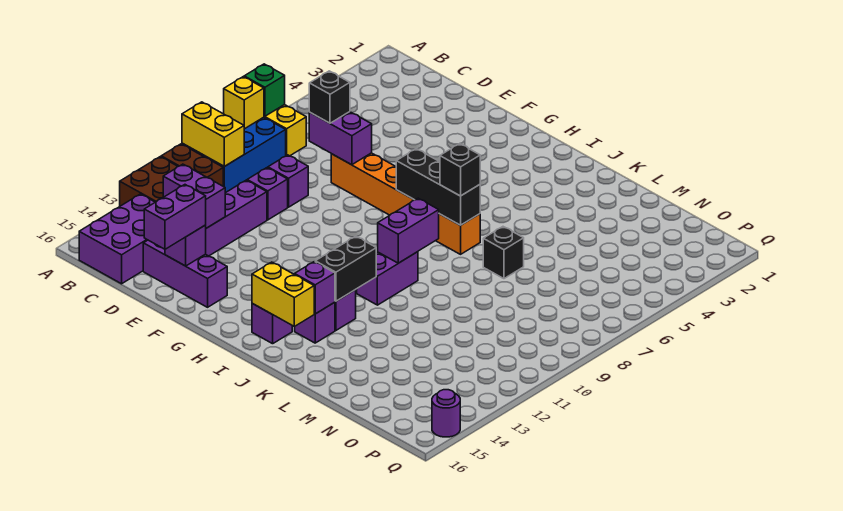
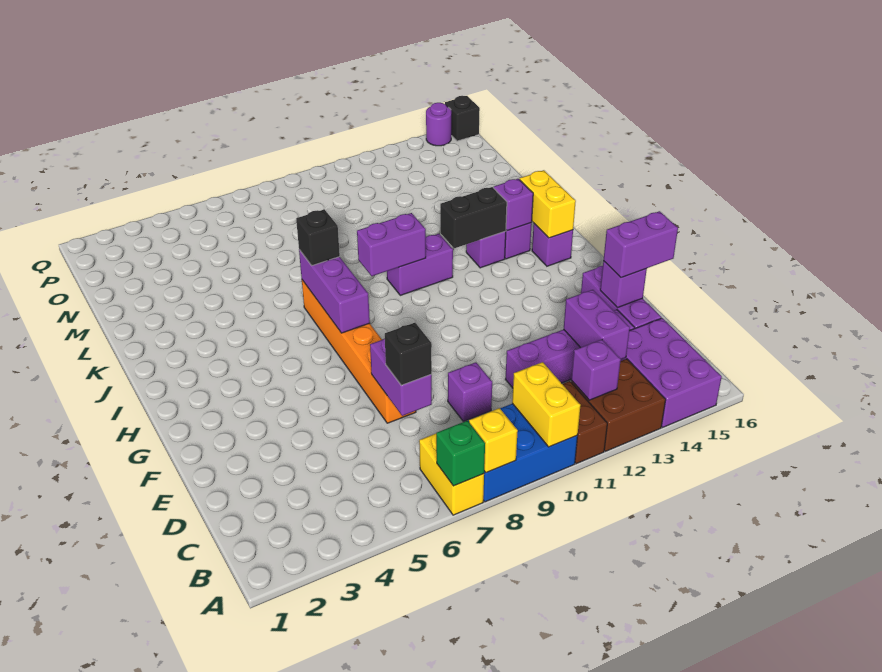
purple 2x3 brick [79,194,155,284] -> purple 2x3 brick turned to [621,318,722,427]
purple 1x1 brick [247,168,288,220] -> purple 1x1 brick moved to [571,340,621,400]
black 1x3 brick [396,149,480,225] -> purple 1x3 brick [299,250,370,333]
black 1x1 brick [483,227,524,279] -> black 1x1 brick moved to [445,96,480,141]

